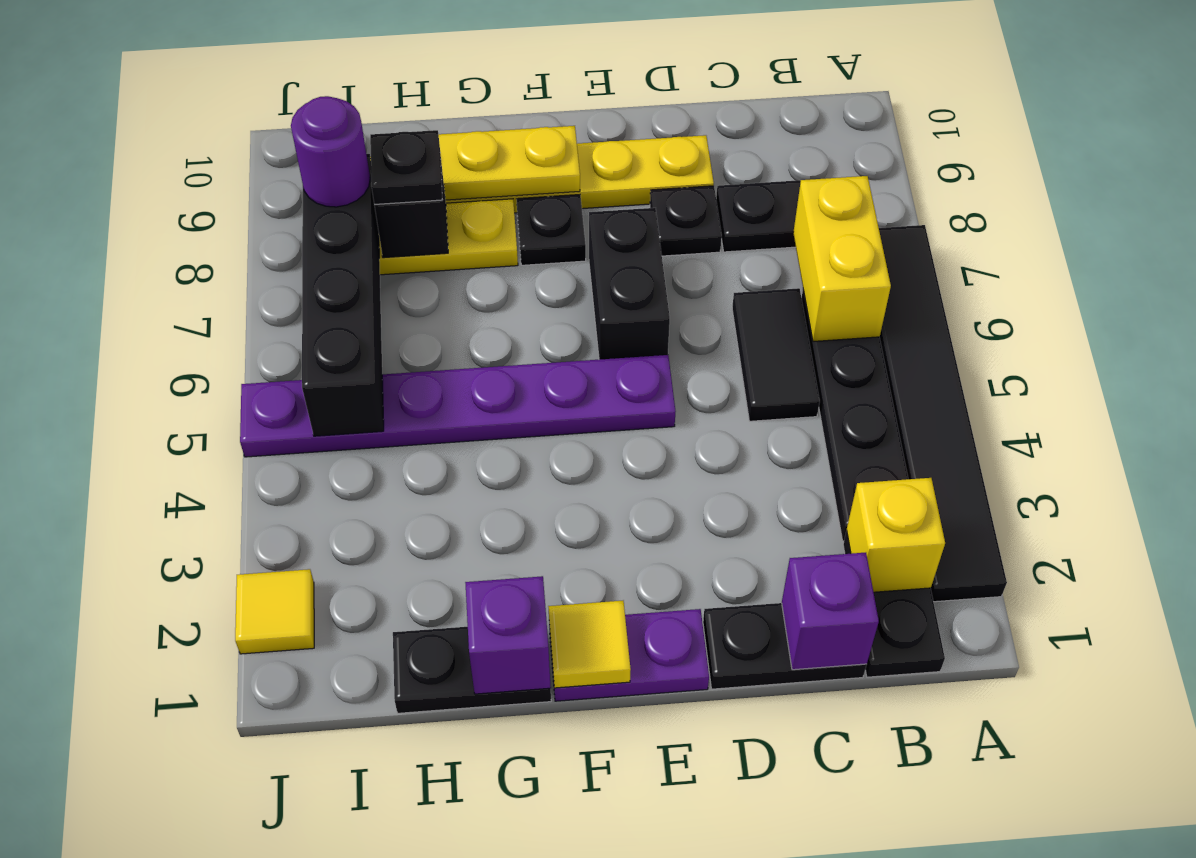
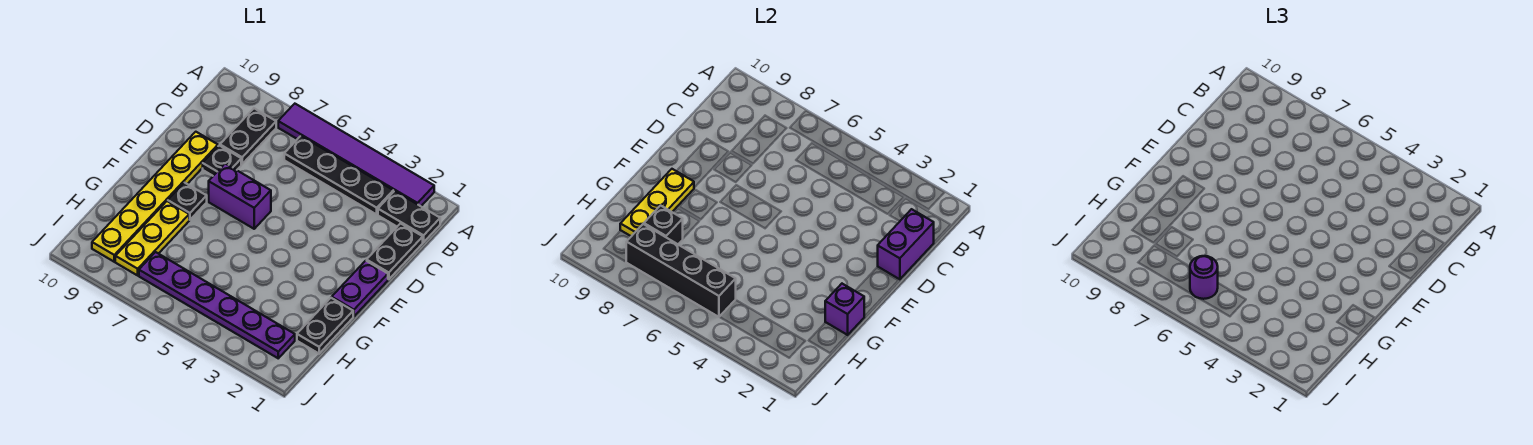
black 1x6 tile [879,225,1007,602] -> purple 1x6 tile [278,104,434,206]
yellow 1x1 brick [846,478,945,592] -> none
yellow 1x2 brick [793,176,891,341] -> none
purple 1x1 brick [782,553,879,670] -> purple 1x2 brick [878,209,934,279]
black 1x2 tile [732,288,820,421] -> none
purple 1x6 plate [240,355,676,457] -> purple 1x6 plate turned to [139,252,295,358]
black 1x2 brick [589,208,670,360] -> purple 1x2 brick [209,163,271,229]
yellow 1x1 tile [548,601,631,688] -> none
black 1x1 plate [370,130,442,204] -> none
purple 1x1 round brick [291,96,370,207] -> purple 1x1 round brick moved to [1190,256,1218,299]
yellow 1x1 tile [235,569,314,654] -> none

